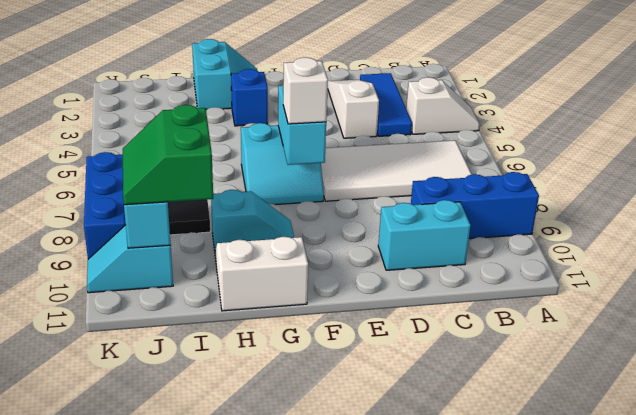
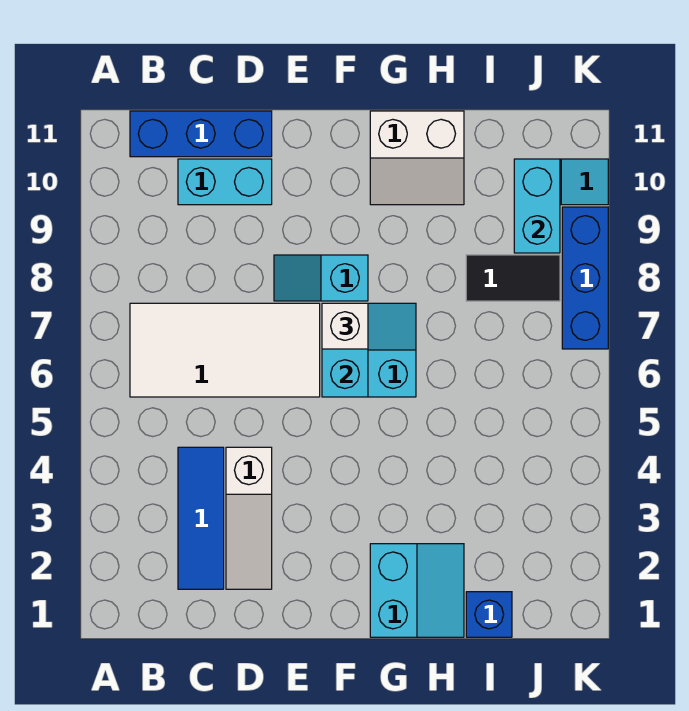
white 1x2 slope [406,77,480,134] -> none
blue 1x3 brick [411,172,539,239] -> blue 1x3 brick moved to [130,111,272,157]
cyan 2x2 slope [192,39,257,110] -> cyan 2x2 slope turned to [370,544,464,637]
blue 1x1 brick [231,69,268,126] -> blue 1x1 brick moved to [466,592,512,637]
cyan 1x2 slope [211,190,294,250] -> cyan 1x2 slope moved to [274,255,368,301]
green 2x2 slope [123,105,213,205] -> none

